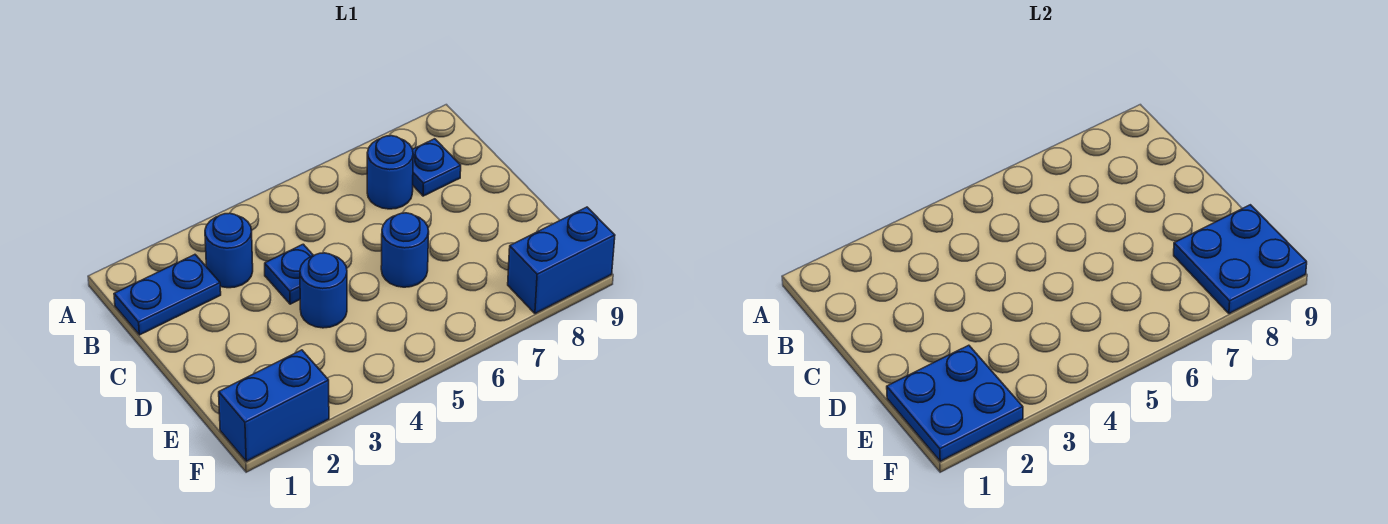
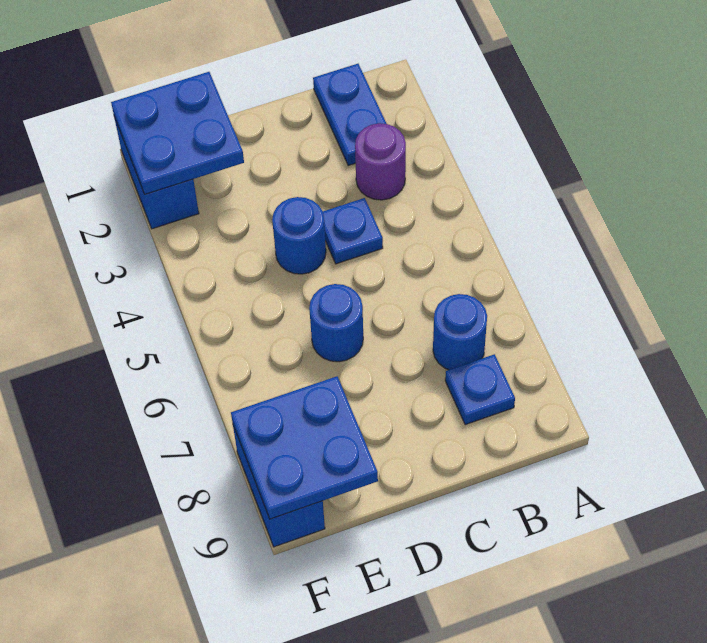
blue 1x1 round brick [205,213,253,288] -> purple 1x1 round brick [355,123,406,200]

